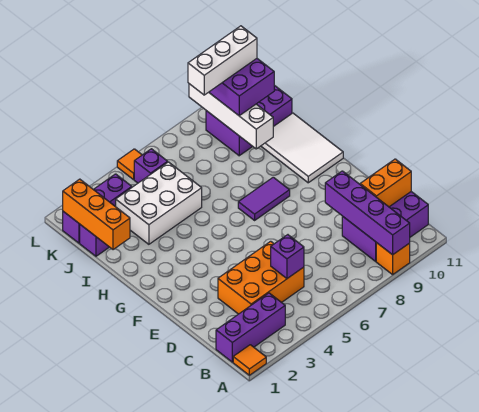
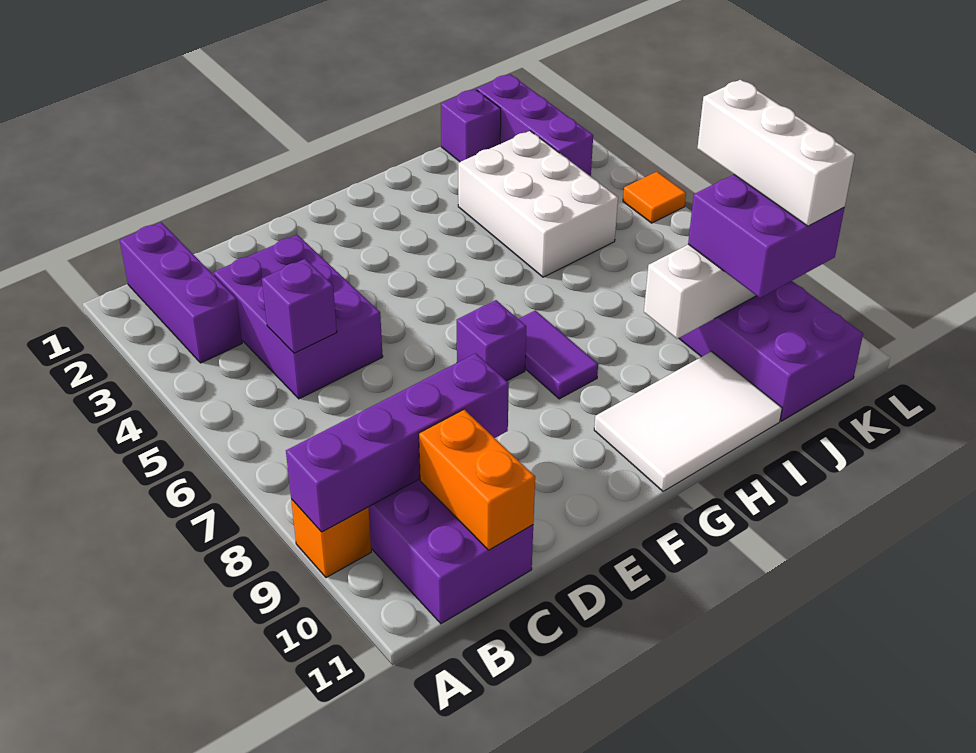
orange 1x1 tile [233,345,266,375] -> none
orange 2x3 brick [218,241,304,314] -> purple 2x3 brick [214,235,383,399]
orange 1x3 brick [63,179,130,250] -> none
purple 1x1 brick [134,149,168,183] -> purple 1x1 brick moved to [457,300,526,381]

